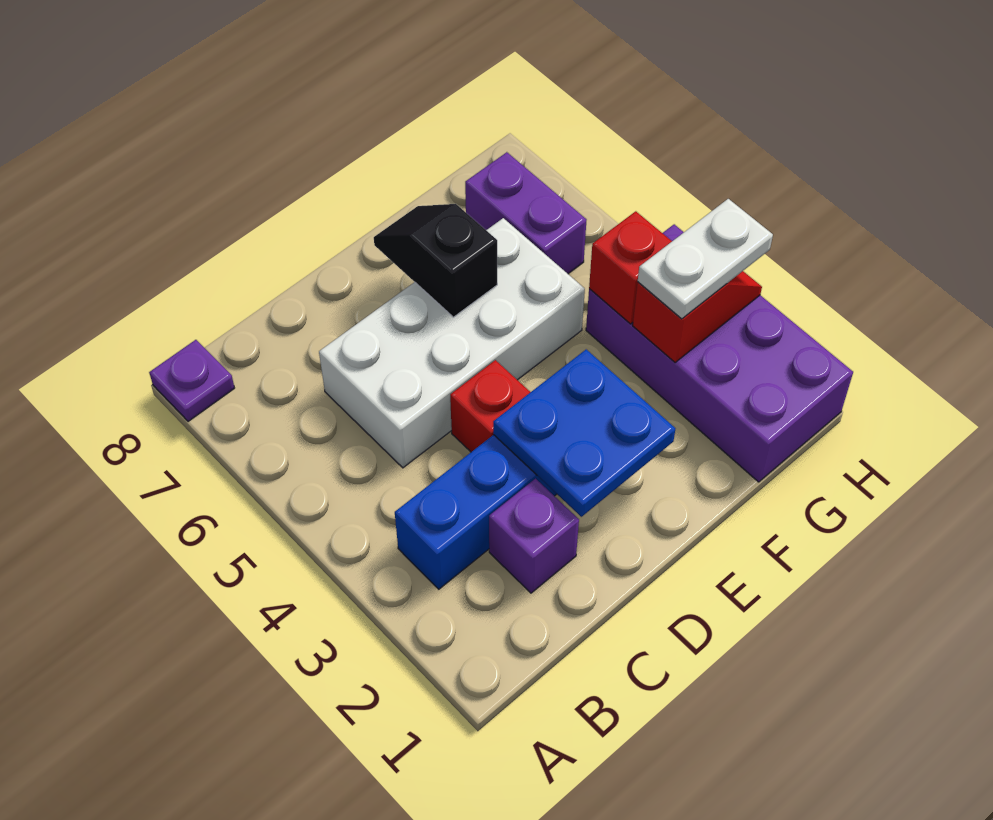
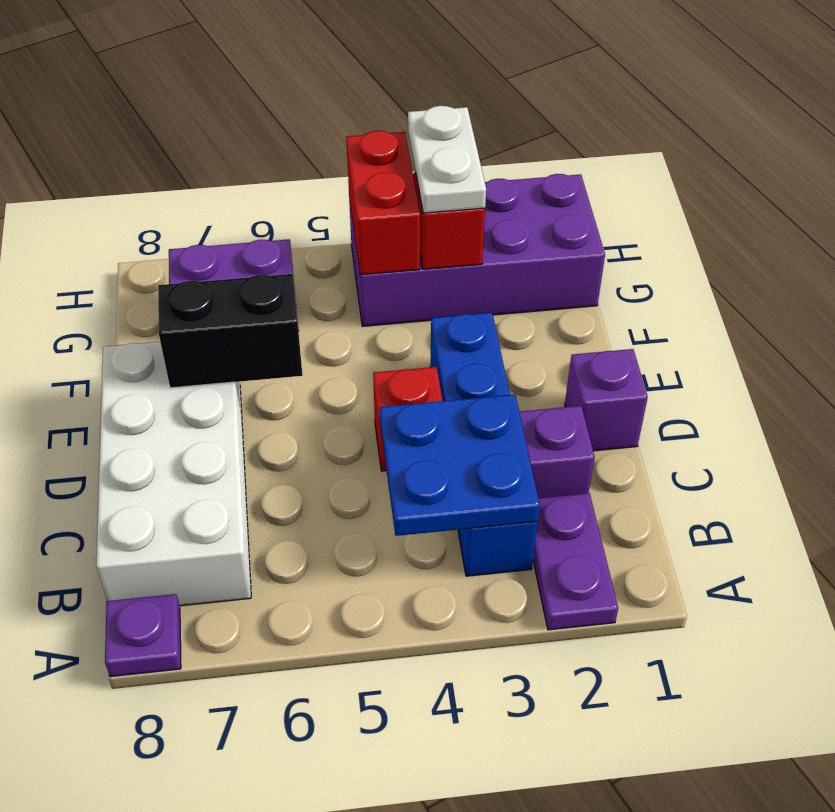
none -> purple 1x2 plate [533,493,618,630]
white 2x4 brick [319,218,585,468] -> white 2x4 brick moved to [96,342,251,606]
none -> purple 1x1 brick [565,349,648,451]
blue 2x2 plate [493,349,675,517] -> blue 2x2 plate moved to [380,394,540,536]
black 1x2 slope [374,204,497,317] -> black 1x2 brick [158,274,303,388]
red 1x1 brick [589,211,672,324] -> red 1x2 brick [346,131,420,275]

